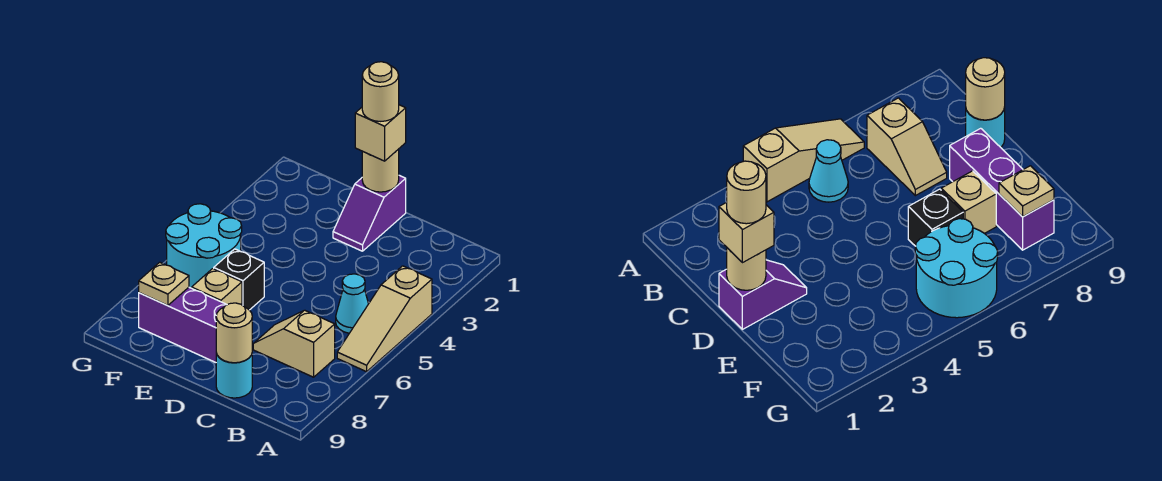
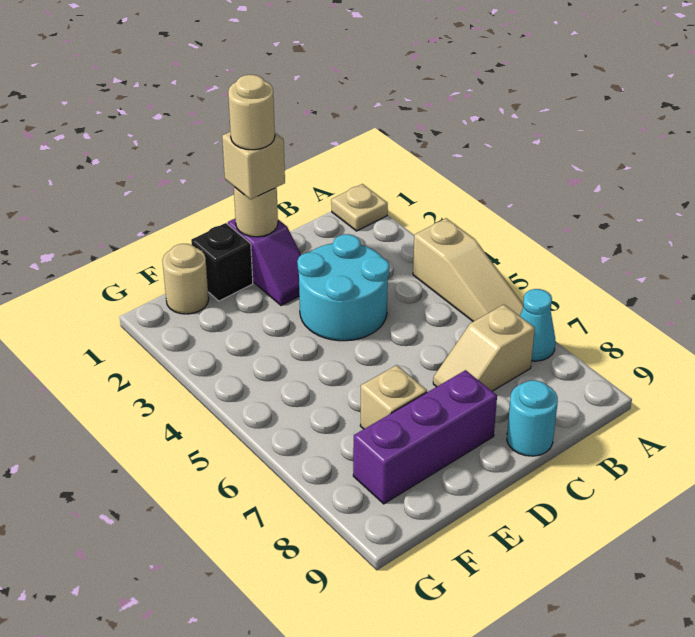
cyan 1x1 cone [336,274,368,333] -> cyan 1x1 cone moved to [520,289,555,361]
tan 1x1 round brick [216,303,252,363] -> tan 1x1 round brick moved to [162,244,209,314]
black 1x1 brick [214,249,264,310] -> black 1x1 brick moved to [191,223,253,301]
cyan 2x2 round brick [166,204,242,288] -> cyan 2x2 round brick moved to [297,234,389,341]
tan 1x1 plate [139,262,189,306] -> tan 1x1 plate moved to [331,184,388,231]

